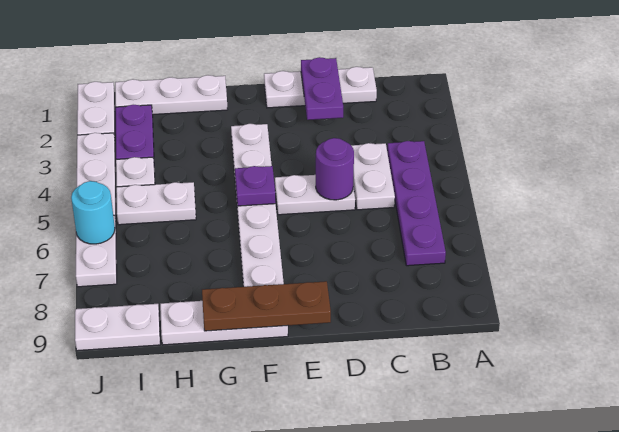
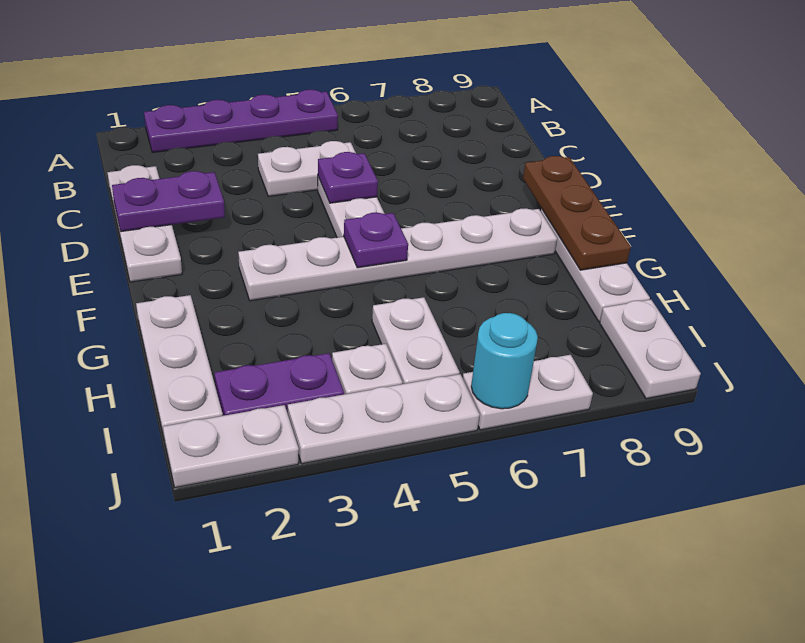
purple 1x4 plate [387,141,446,266] -> purple 1x4 plate moved to [144,90,338,153]
purple 1x1 round brick [316,138,354,200] -> purple 1x1 plate [318,152,378,203]

